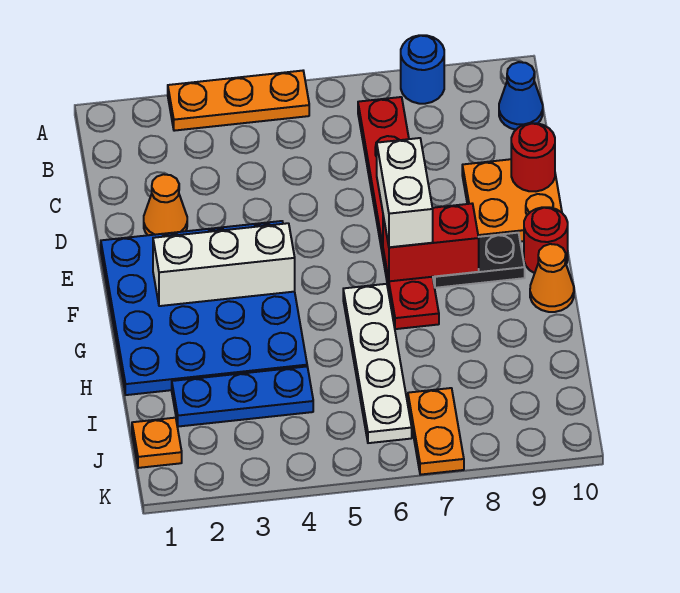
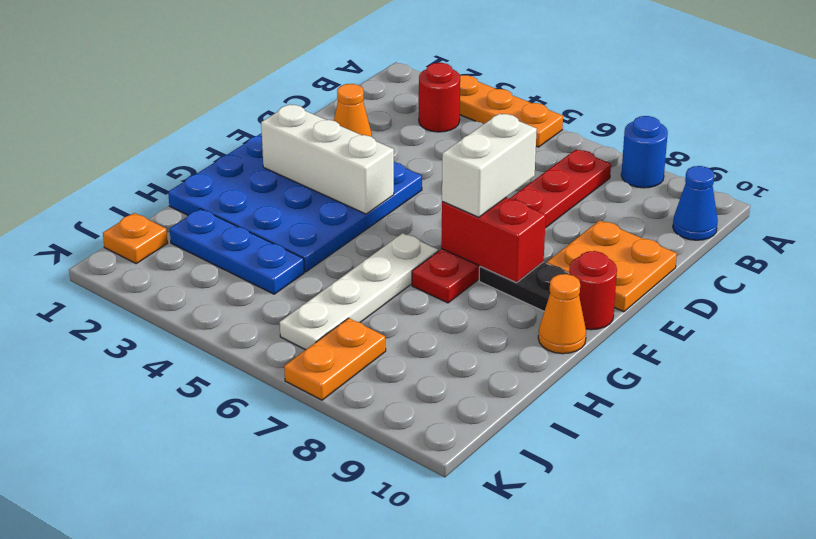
red 1x1 round brick [511,123,555,191] -> red 1x1 round brick moved to [419,63,460,132]

